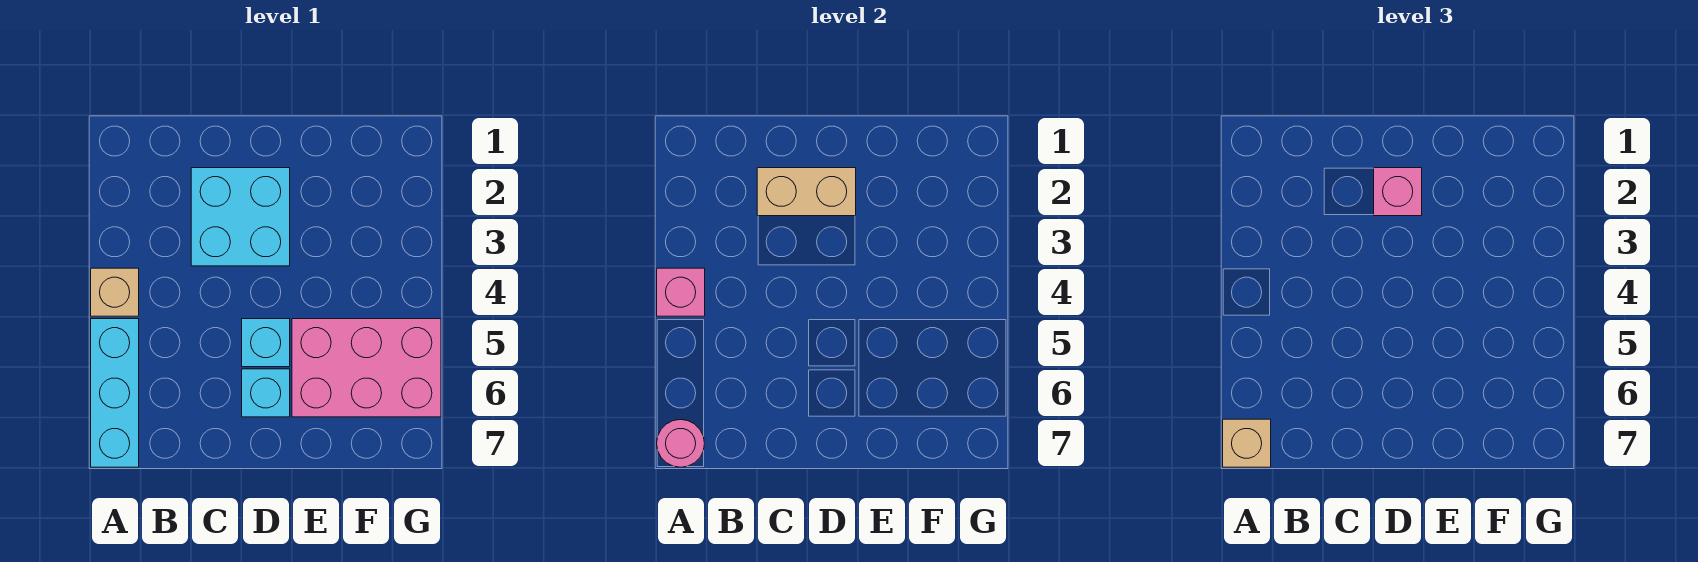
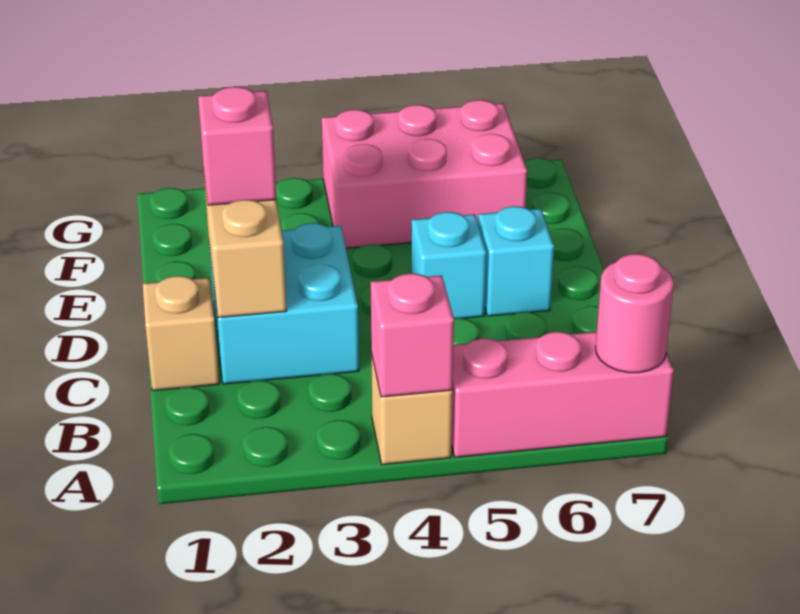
cyan 1x3 brick [91,319,139,467] -> pink 1x3 brick [451,332,674,457]
tan 1x1 brick [1223,419,1271,467] -> tan 1x1 brick moved to [143,276,219,391]
pink 2x3 brick [292,319,441,417] -> pink 2x3 brick turned to [322,100,527,248]

